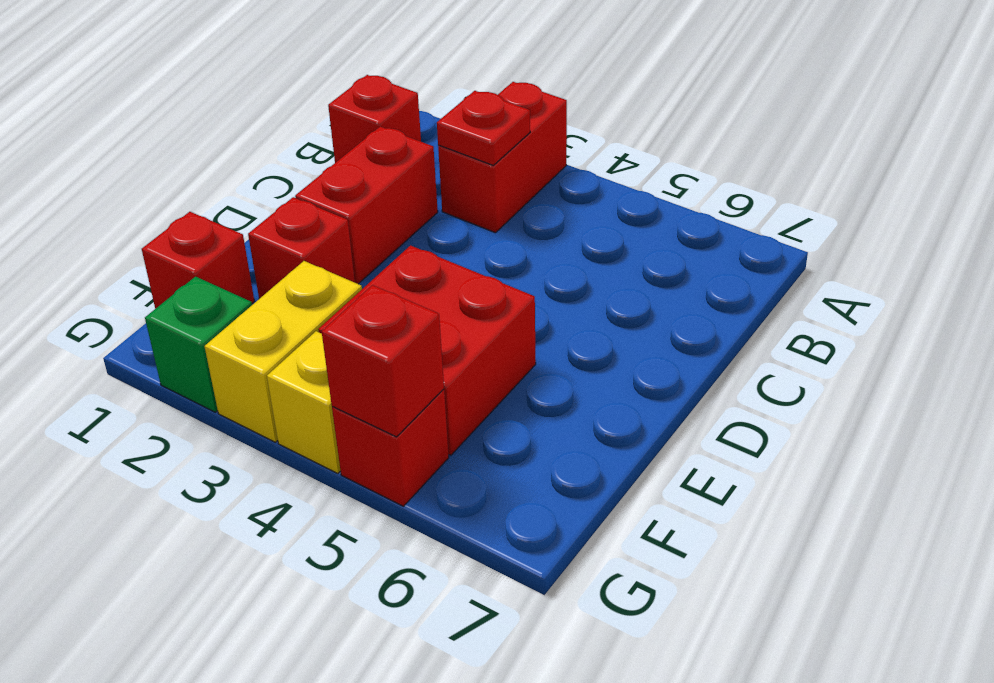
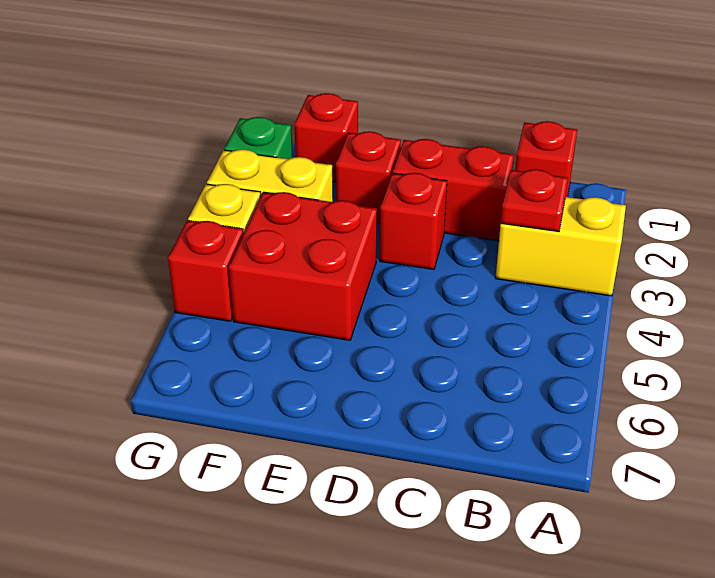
red 1x2 brick [438,82,567,233] -> yellow 1x2 brick [496,197,626,296]
red 1x1 brick [322,285,444,437] -> red 1x1 brick moved to [380,173,447,269]

